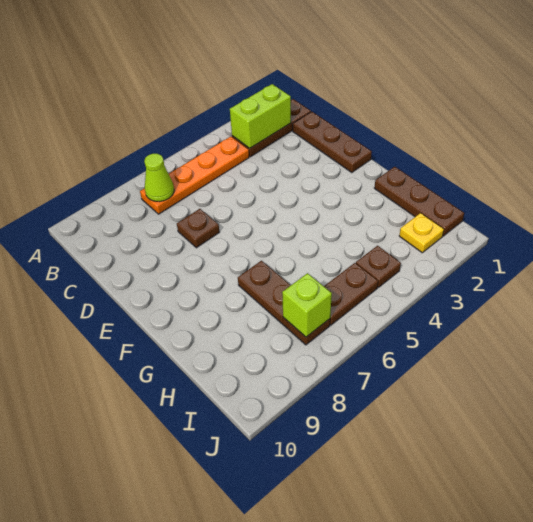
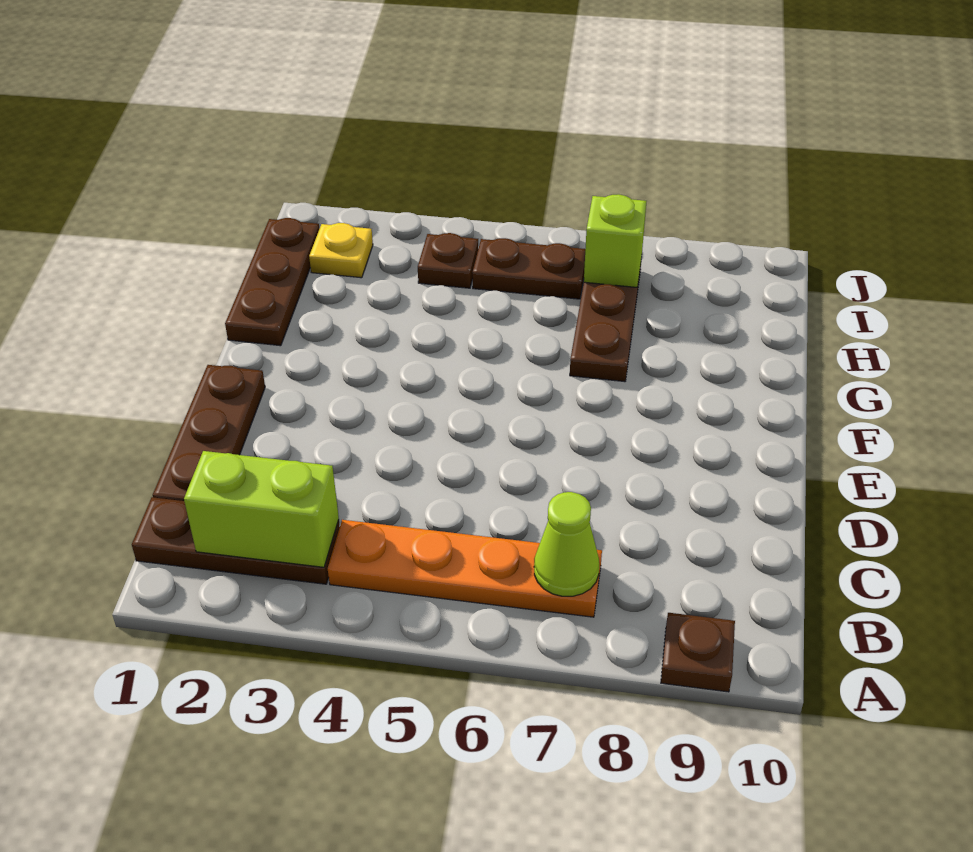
brown 1x1 plate [177,209,219,248] -> brown 1x1 plate moved to [661,613,735,692]

